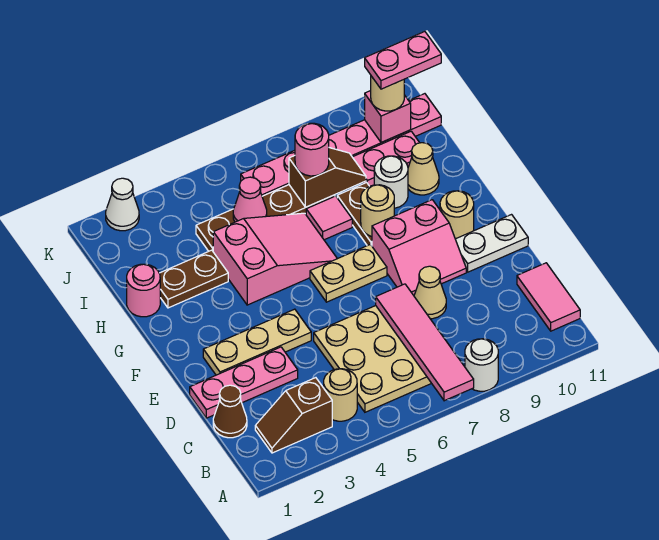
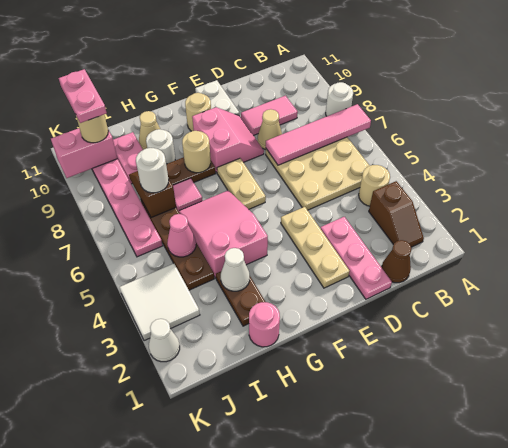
pink 1x2 tile [517,263,580,331] -> pink 1x2 tile moved to [241,96,298,135]
none -> white 1x1 cone [221,248,250,291]
pink 1x1 round brick [295,123,329,176] -> white 1x1 round brick [136,148,169,193]
none -> white 2x2 tile [119,263,200,341]
pink 1x1 brick [365,91,411,143] -> pink 1x2 brick [51,128,117,178]

